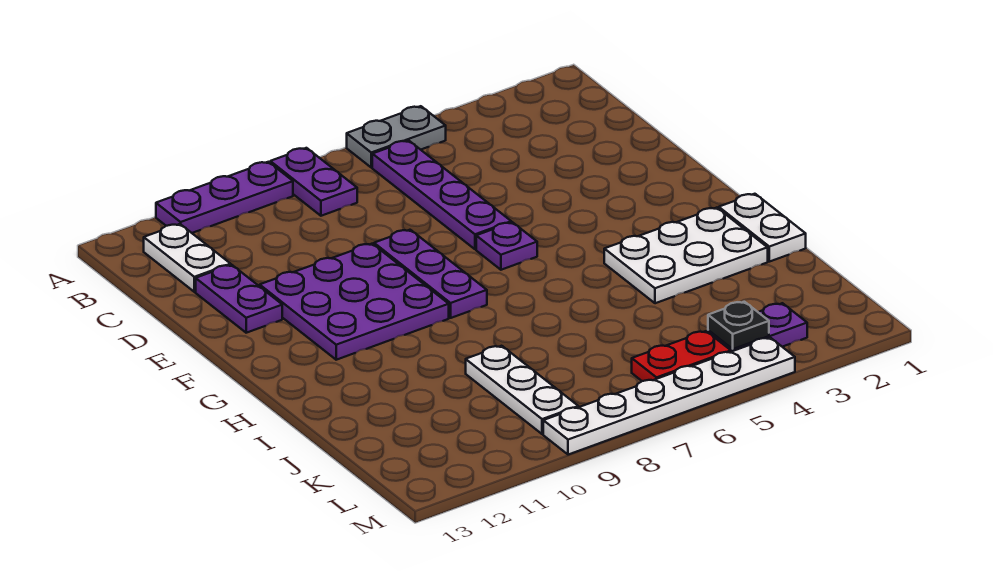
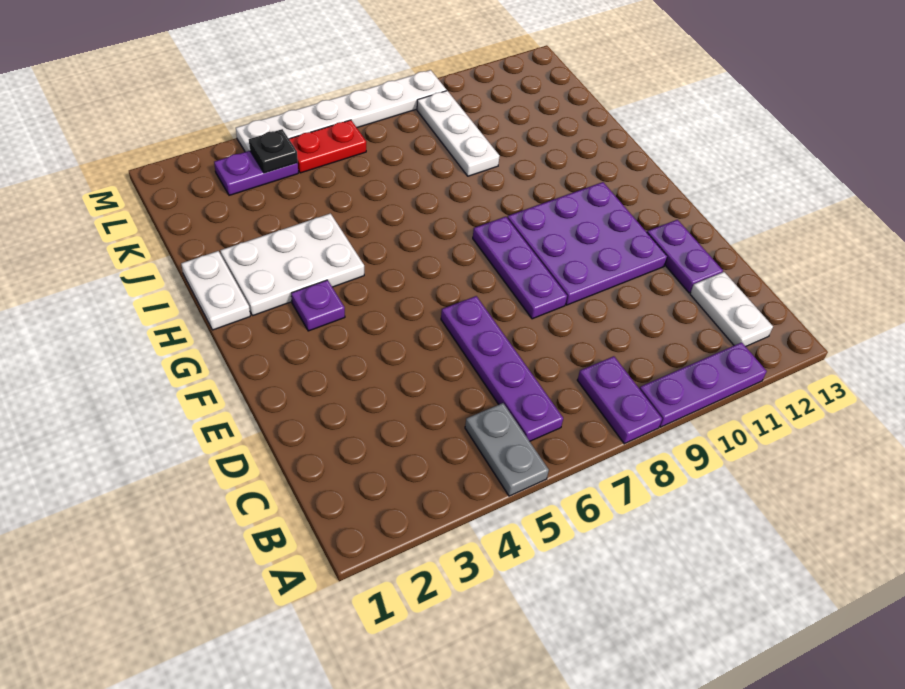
grey 1x2 plate [347,106,446,168] -> grey 1x2 plate turned to [465,403,549,496]
purple 1x1 plate [476,222,537,270] -> purple 1x1 plate moved to [291,280,345,331]

